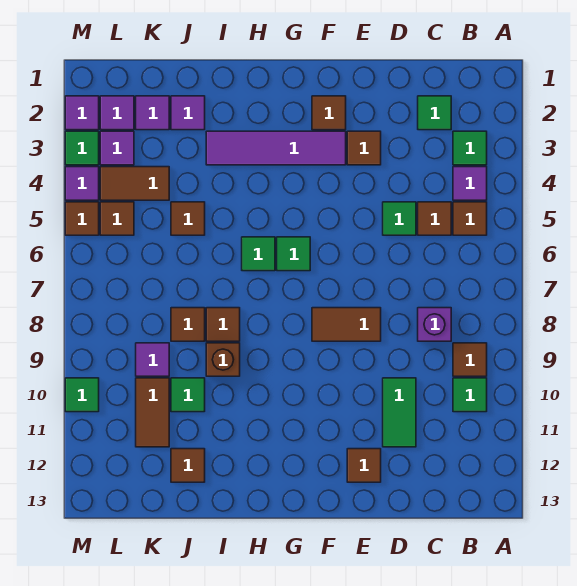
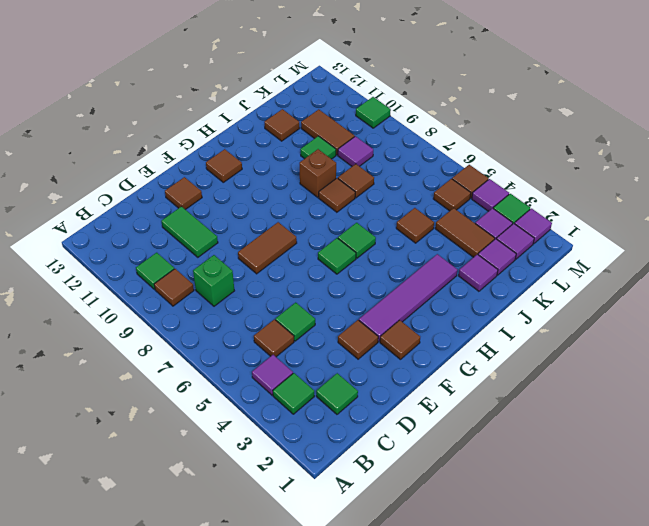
brown 1x1 tile [453,202,487,235] -> brown 1x1 tile moved to [206,149,242,182]
purple 1x1 brick [418,308,451,341] -> green 1x1 brick [193,255,234,306]
brown 1x2 tile [100,167,169,200] -> brown 1x2 tile turned to [435,208,495,257]

